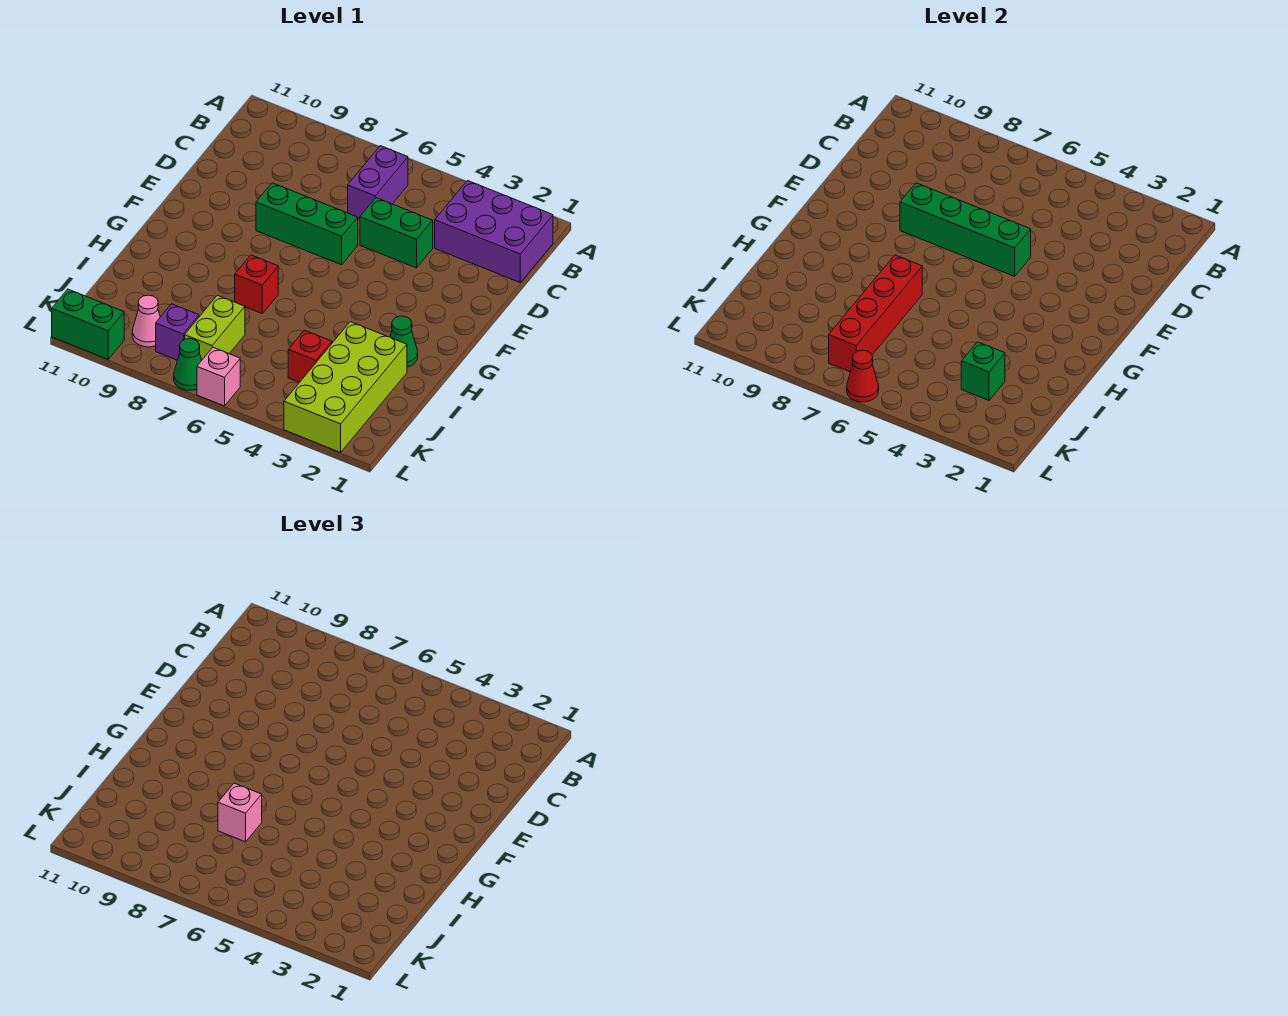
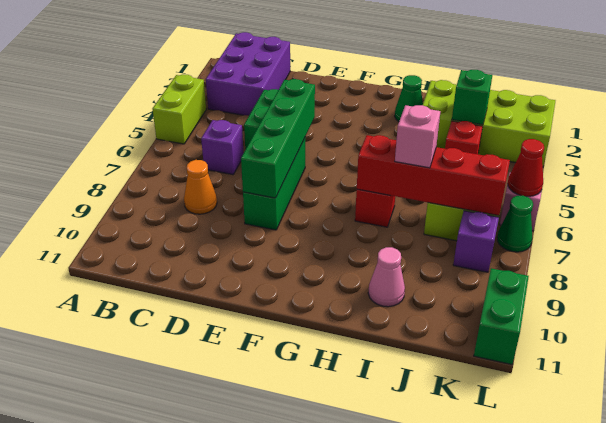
none -> lime 1x2 brick [152,75,206,144]
purple 1x2 brick [348,146,408,218] -> purple 1x1 brick [201,120,244,175]
none -> orange 1x1 cone [184,160,217,214]
pink 1x1 cone [132,295,160,347] -> pink 1x1 cone moved to [368,247,405,307]

